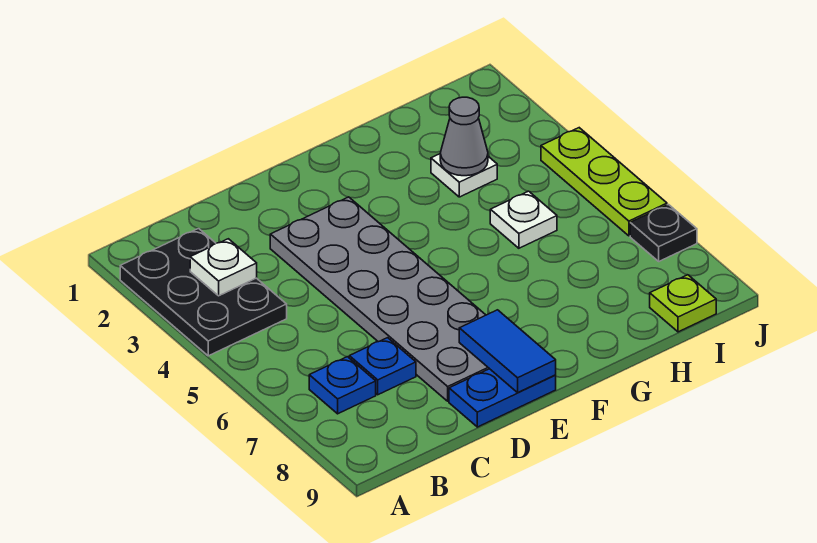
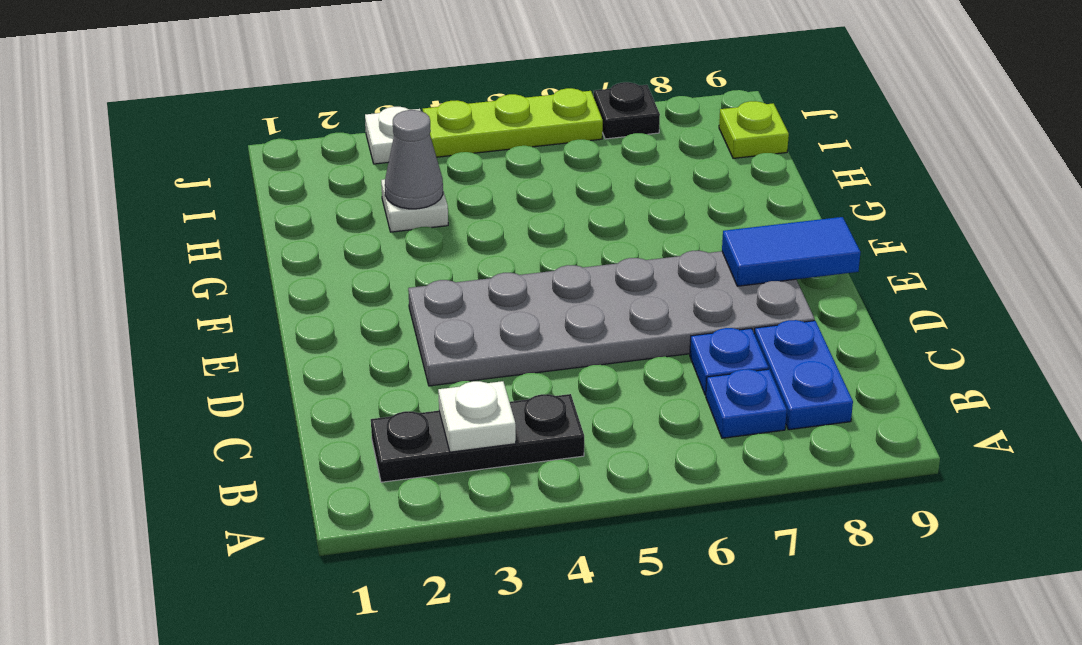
black 2x3 plate [120,228,287,356] -> black 1x3 plate [371,394,584,482]
blue 1x2 plate [449,369,556,427] -> blue 1x2 plate moved to [754,320,853,430]
white 1x1 plate [490,191,557,248] -> white 1x1 plate moved to [365,107,420,164]

